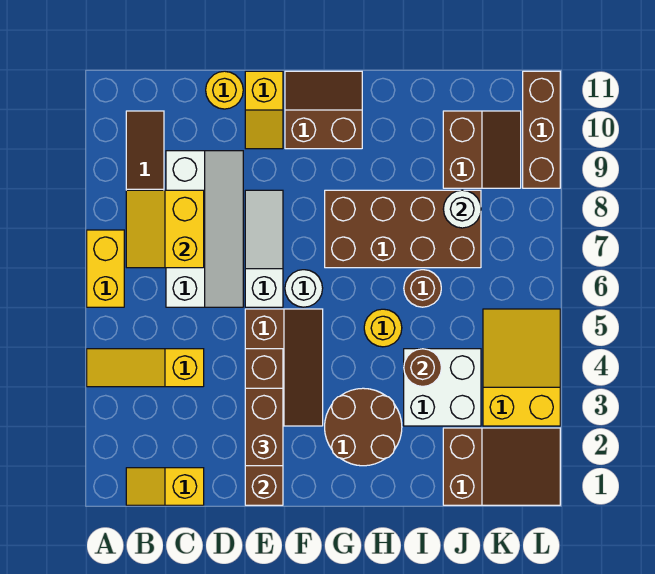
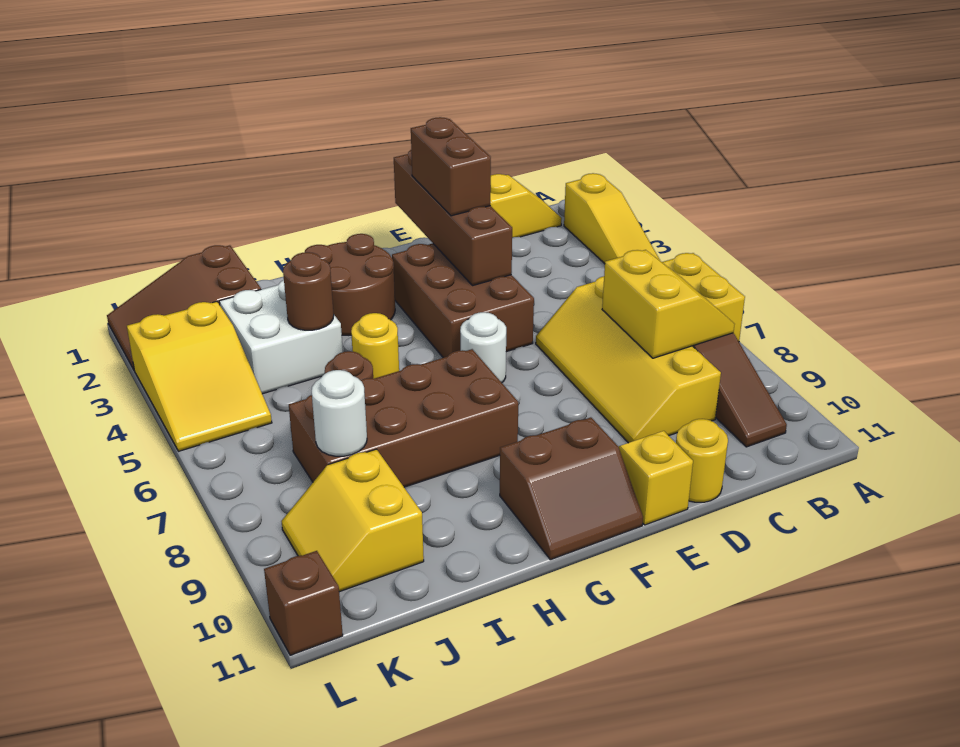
yellow 1x3 slope [87,349,204,387] -> yellow 1x3 slope turned to [564,173,660,264]
white 2x4 slope [166,151,243,307] -> yellow 2x4 slope [536,276,721,443]
brown 2x3 slope [245,309,323,426] -> brown 2x3 brick [392,244,534,358]
white 1x3 slope [245,190,283,307] -> none
brown 2x2 slope [443,111,521,188] -> yellow 2x2 slope [282,449,424,592]
brown 1x3 brick [523,71,560,188] -> brown 1x1 brick [264,551,343,655]

